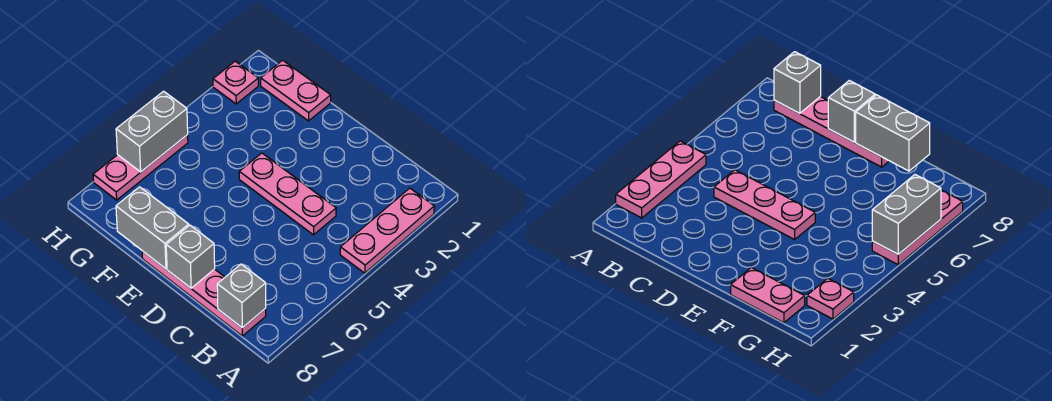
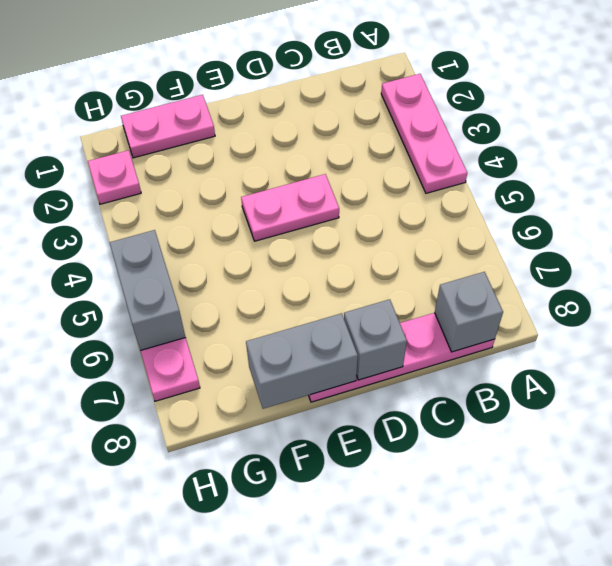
pink 1x3 plate [239,153,336,235] -> pink 1x2 plate [241,174,339,241]

